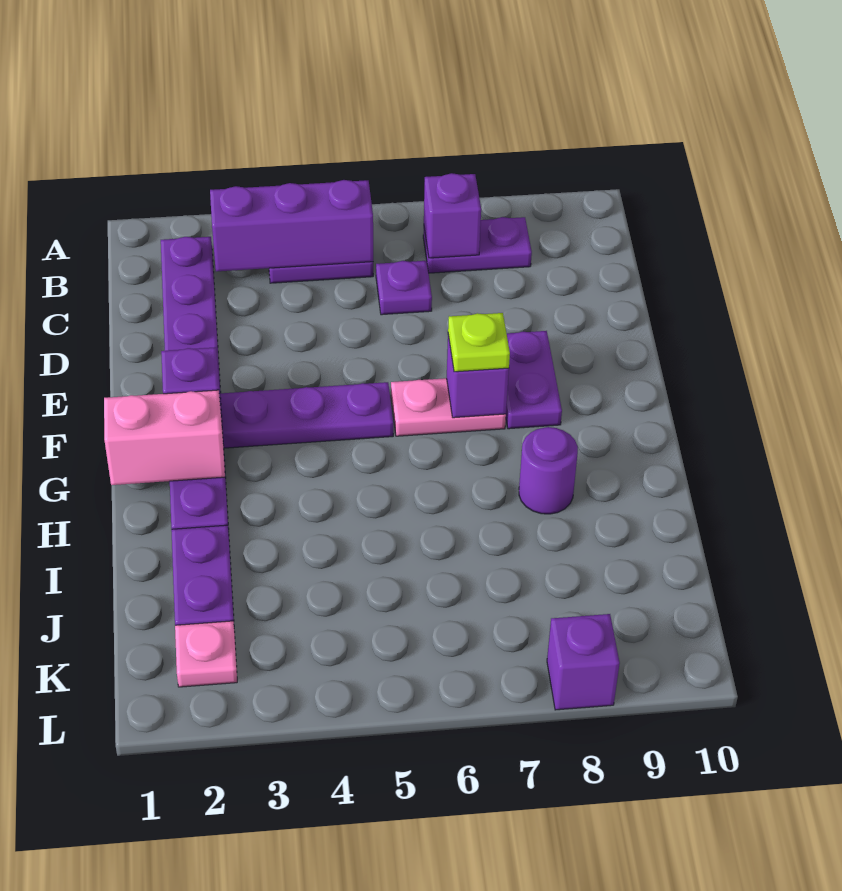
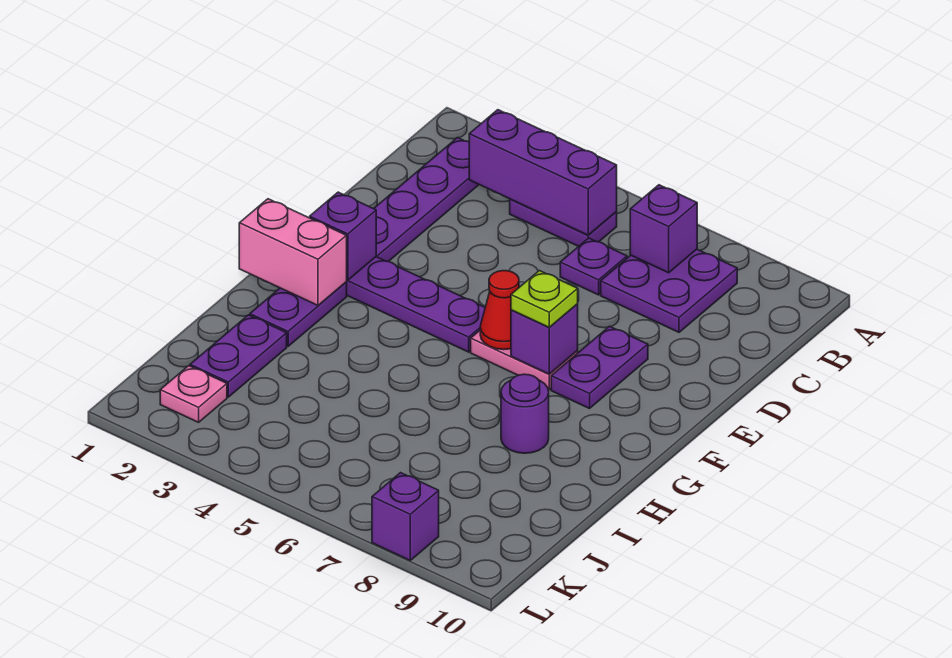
purple 1x2 plate [423,217,532,273] -> purple 2x2 plate [601,249,737,332]
none -> red 1x1 cone [480,271,519,350]

